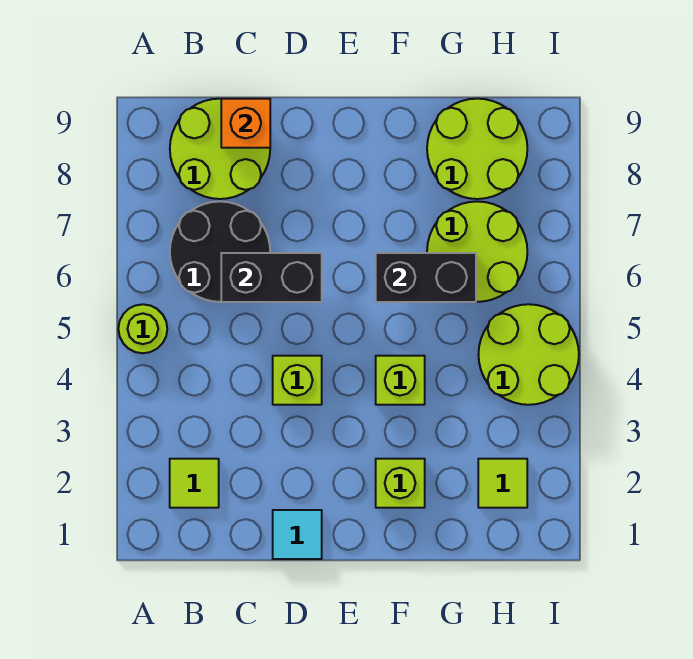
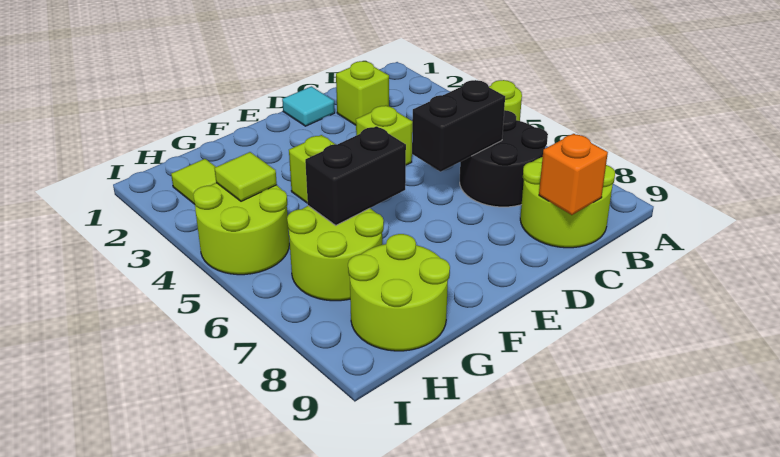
lime 1x1 tile [170,459,219,508] -> lime 1x1 tile moved to [214,152,277,201]
lime 1x1 brick [376,459,425,508] -> lime 1x1 brick moved to [336,61,389,125]

